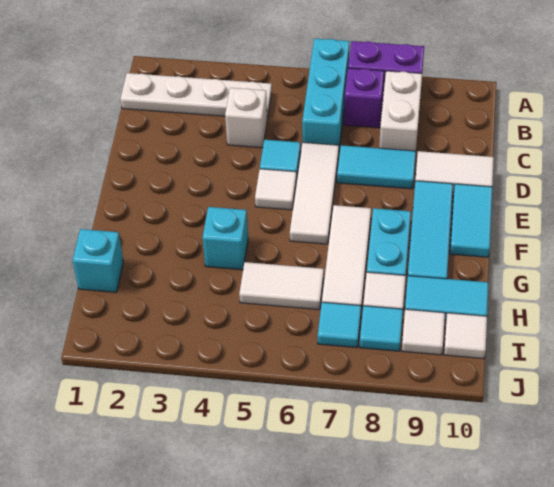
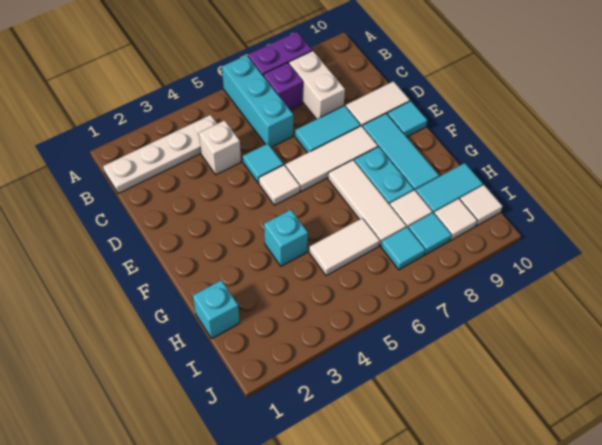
white 1x3 tile [290,142,339,244] -> white 1x3 tile turned to [285,126,378,192]
cyan 1x2 tile [450,184,492,257] -> cyan 1x1 tile [387,101,427,137]

